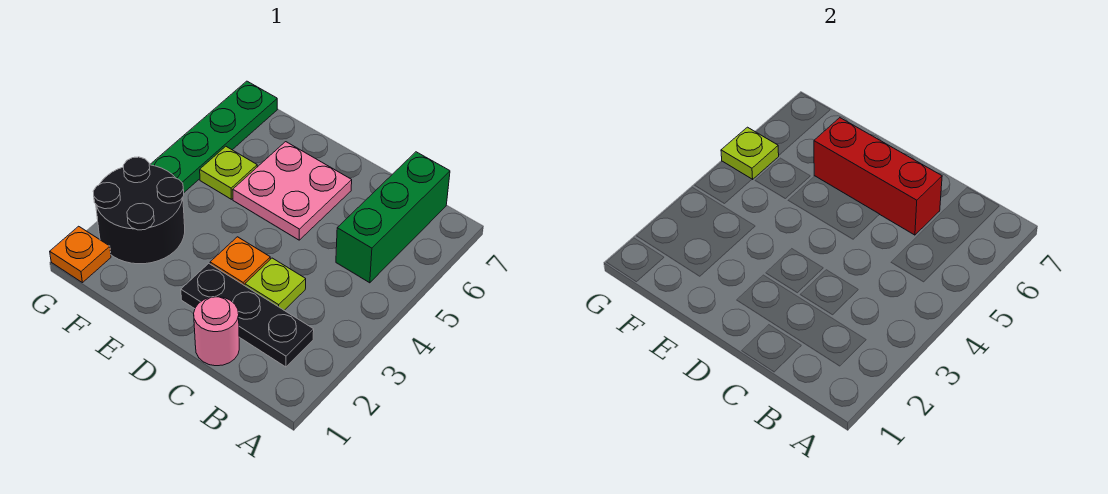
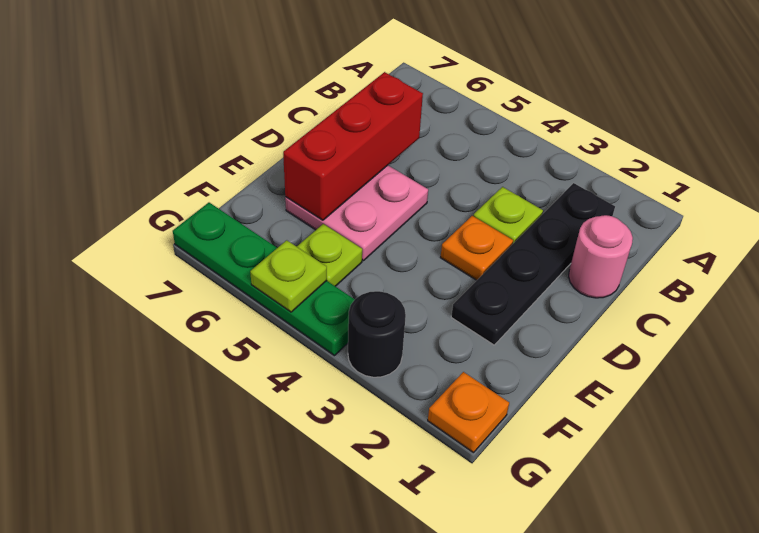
black 1x3 plate [181,263,314,367] -> black 1x4 plate [451,183,615,345]
green 1x3 brick [336,152,450,283] -> none
black 2x2 round brick [93,157,185,264] -> black 1x1 round brick [348,291,406,377]

